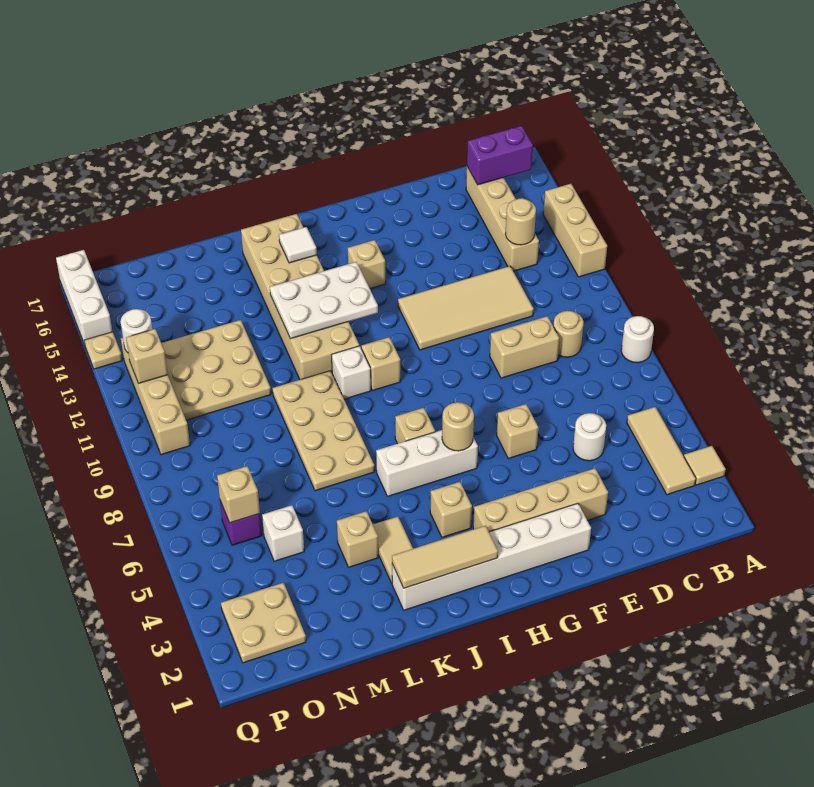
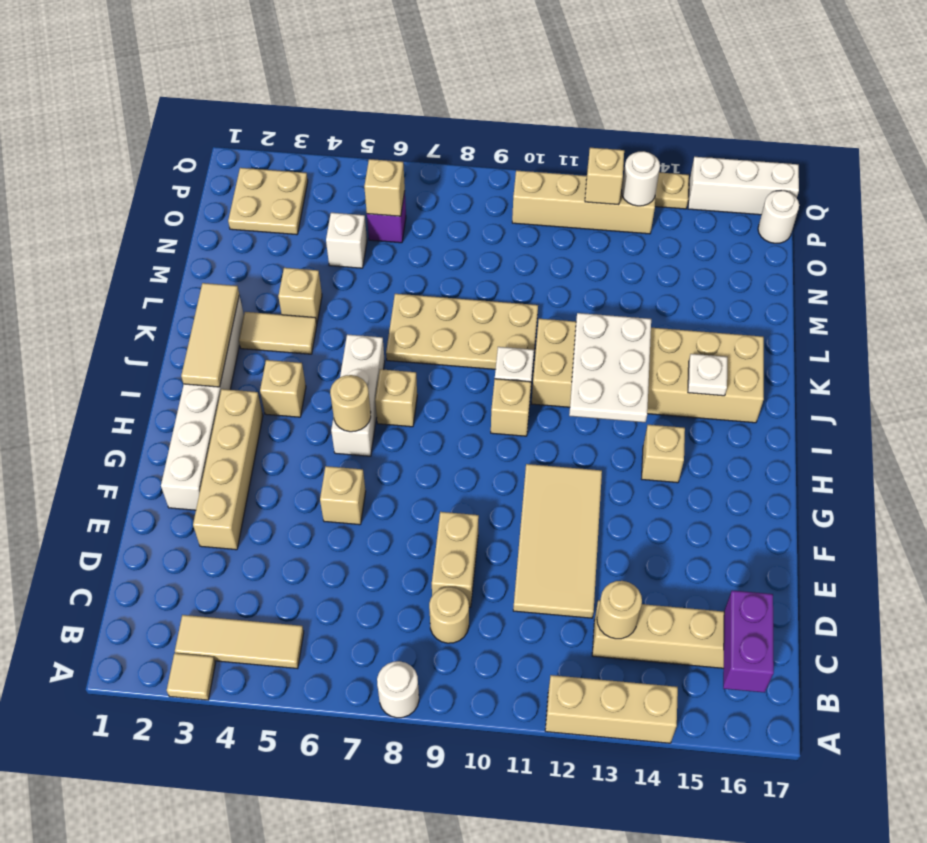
white 1x1 round brick [573,413,606,461] -> white 1x1 round brick moved to [758,191,799,243]
white 1x1 tile [279,227,317,263] -> white 1x1 plate [688,354,727,396]
tan 3x3 plate [161,320,271,420] -> none

